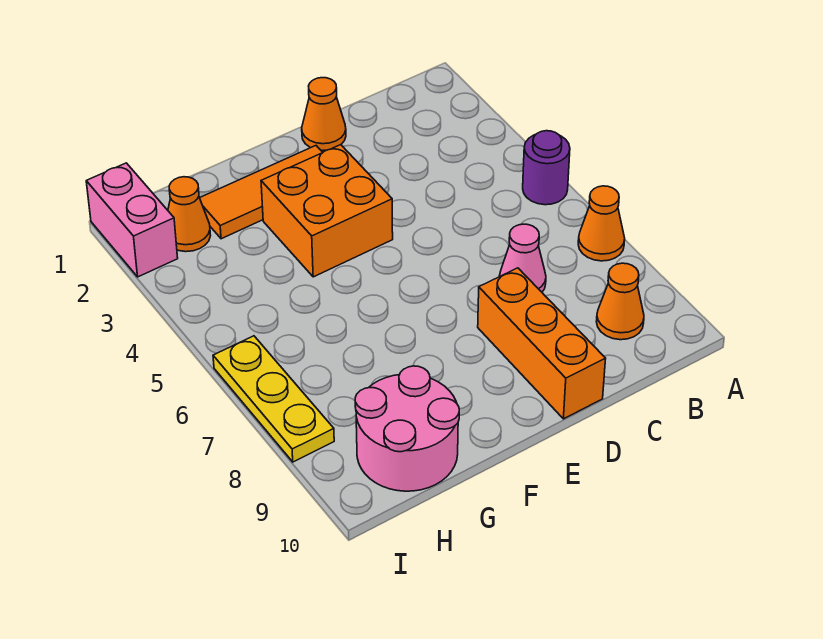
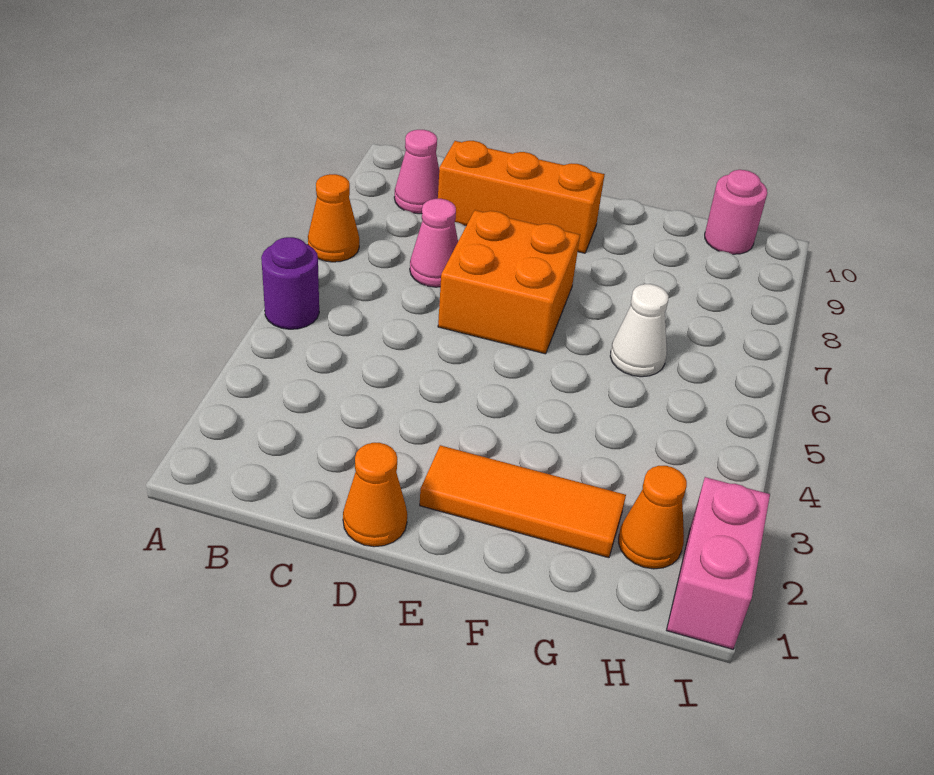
orange 1x1 cone [596,263,644,340] -> pink 1x1 cone [394,130,439,214]
orange 1x3 brick [478,268,606,419] -> orange 1x3 brick turned to [438,141,605,253]
orange 2x2 brick [261,145,393,277] -> orange 2x2 brick moved to [438,210,580,354]
none -> white 1x1 cone [610,284,669,377]
pink 2x2 round brick [355,366,459,491] -> pink 1x1 round brick [705,170,767,254]
yellow 1x3 plate [213,336,334,462] -> none

